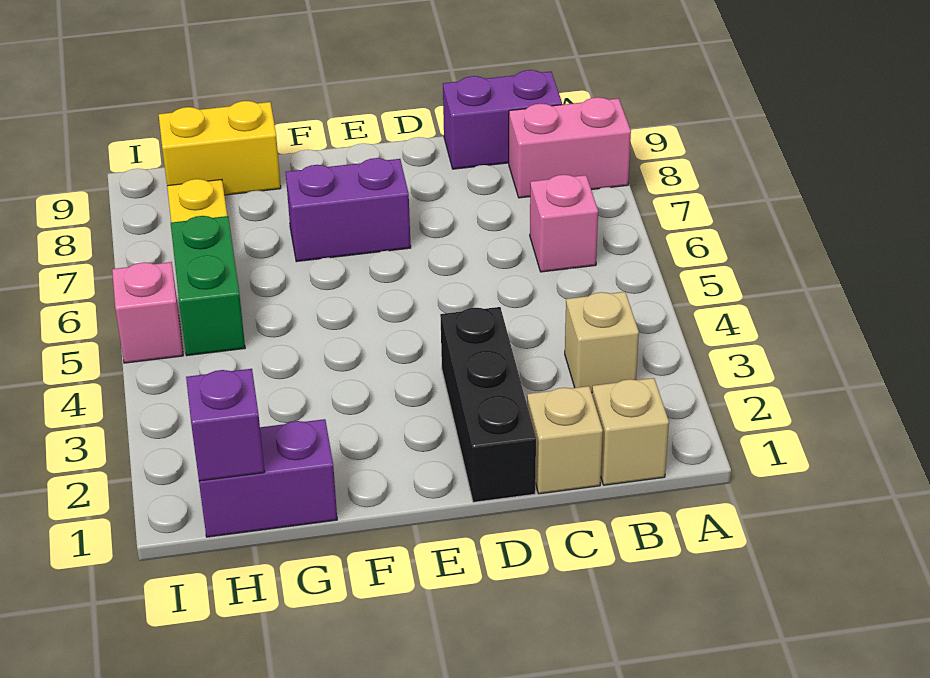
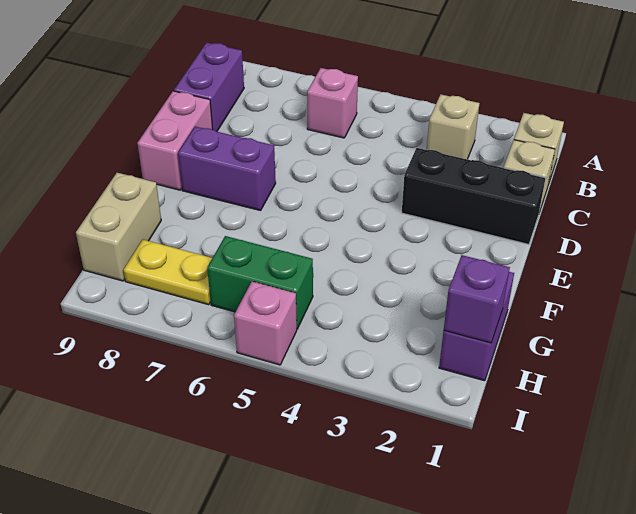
pink 1x2 brick [509,97,631,198] -> pink 1x2 brick moved to [138,91,212,190]
purple 1x2 brick [286,158,411,262] -> purple 1x2 brick turned to [178,126,276,211]
yellow 1x2 brick [159,101,281,195] -> tan 1x2 brick [76,173,161,281]

